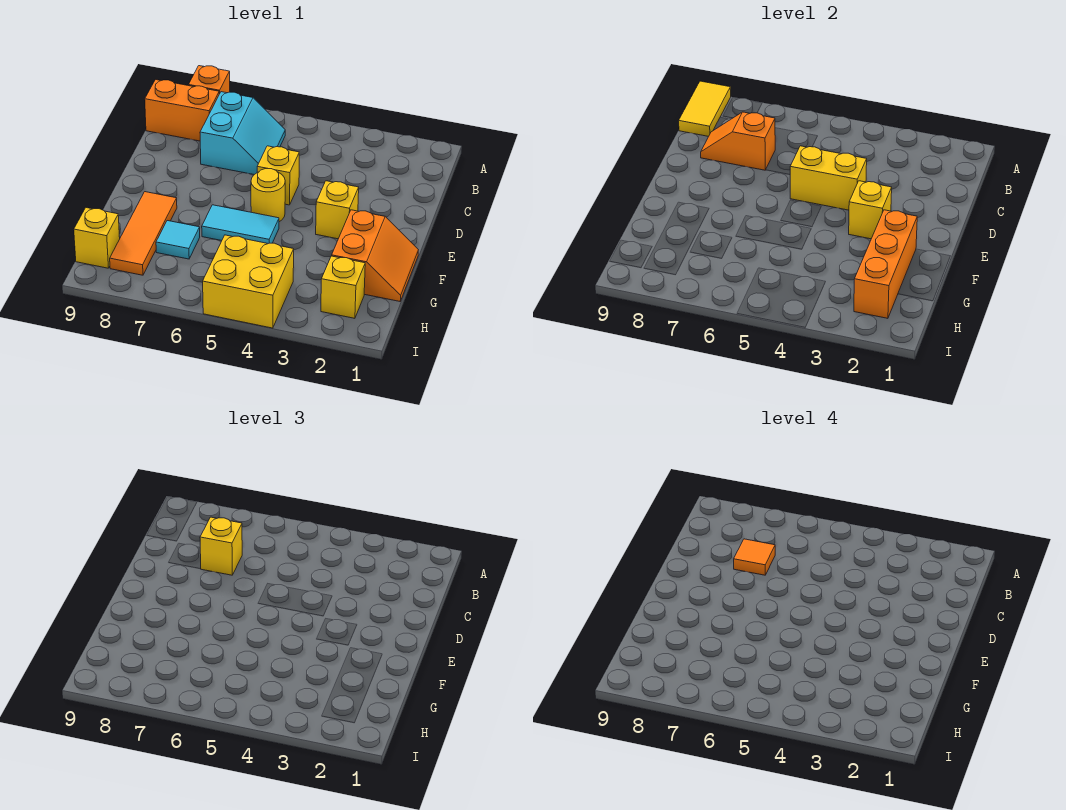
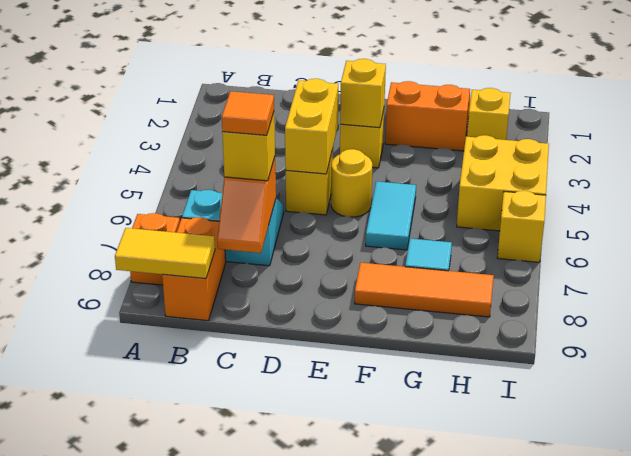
orange 1x3 brick [854,210,917,318] -> none
yellow 1x1 brick [74,208,120,268] -> yellow 1x1 brick moved to [497,191,546,262]

